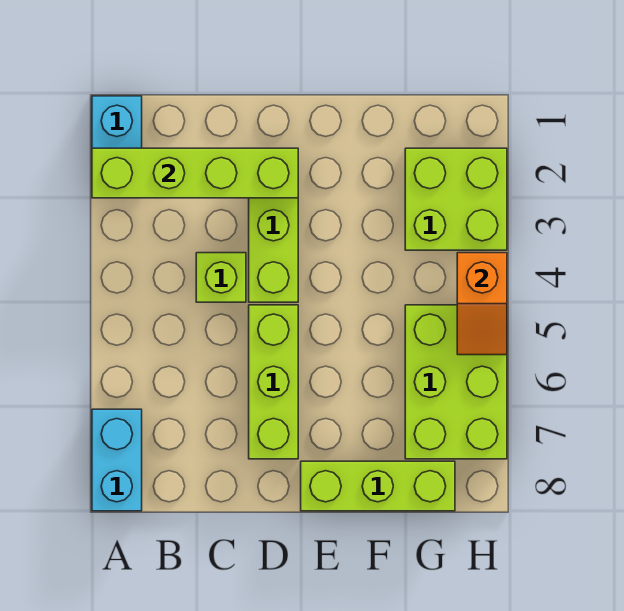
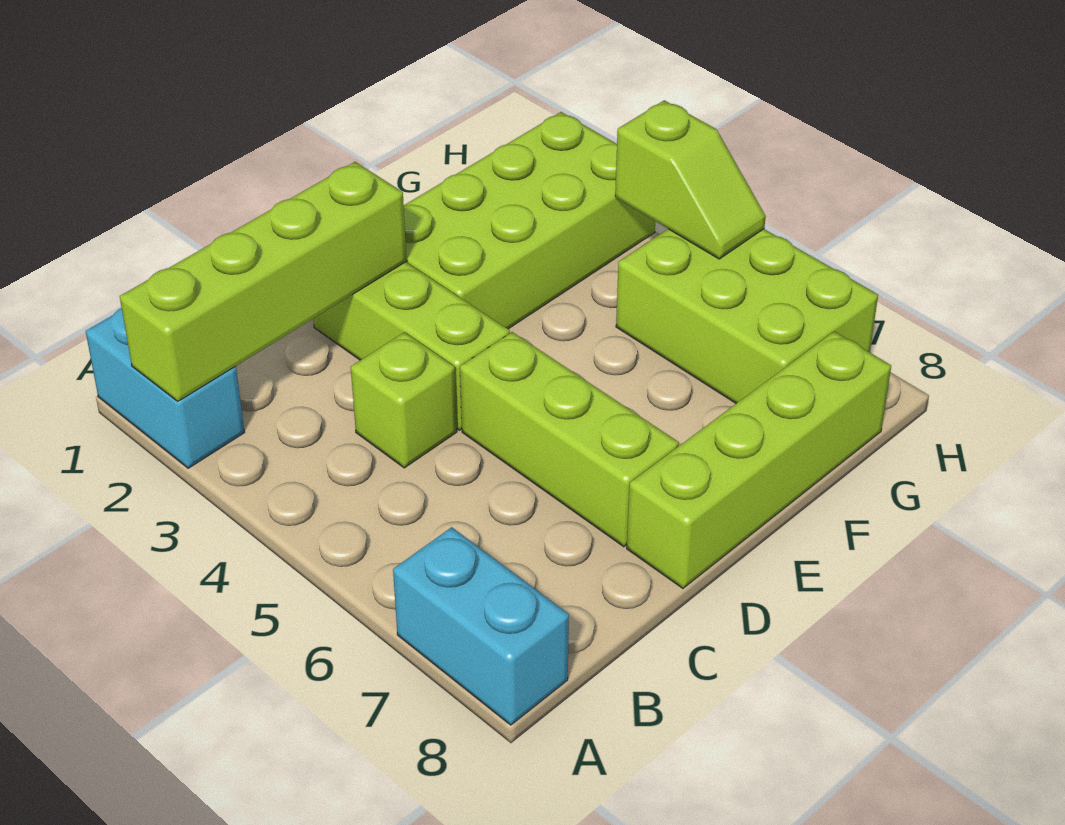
lime 1x3 brick [301,461,455,511] -> lime 1x4 brick [627,331,891,588]
lime 2x2 brick [405,148,507,250] -> lime 2x4 brick [404,112,655,329]
orange 1x2 slope [457,253,507,355] -> lime 1x2 slope [615,100,766,259]

